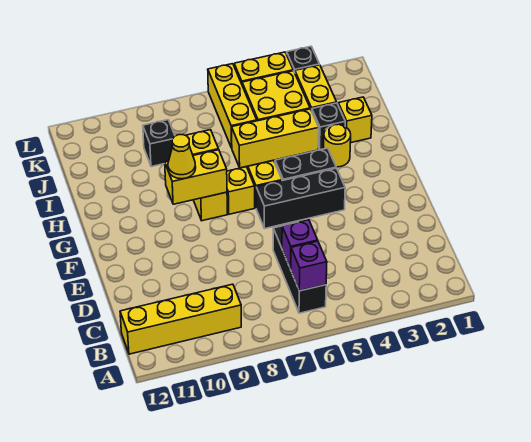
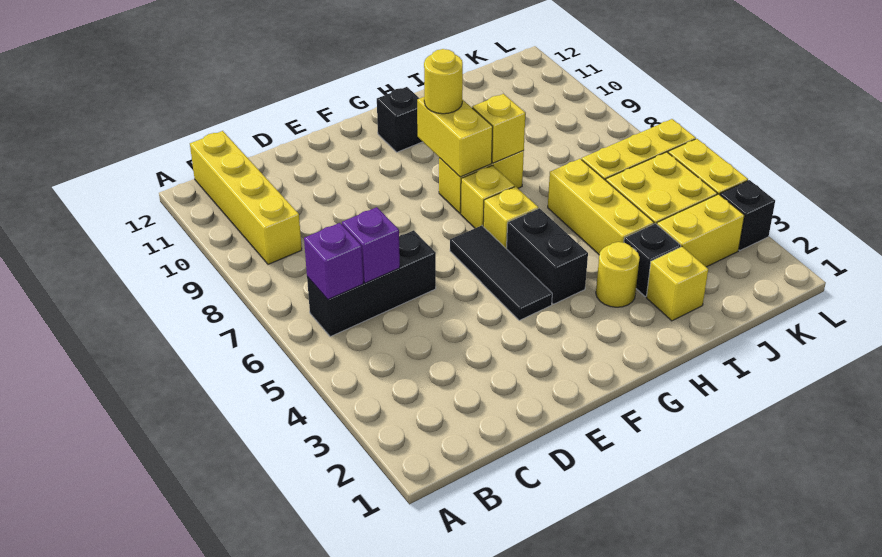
black 1x3 brick [256,168,345,229] -> black 1x3 tile [450,226,552,320]
yellow 1x1 cone [168,135,196,179] -> yellow 1x1 round brick [424,49,463,114]
black 1x1 brick [143,120,175,167] -> black 1x1 brick moved to [377,87,423,152]

